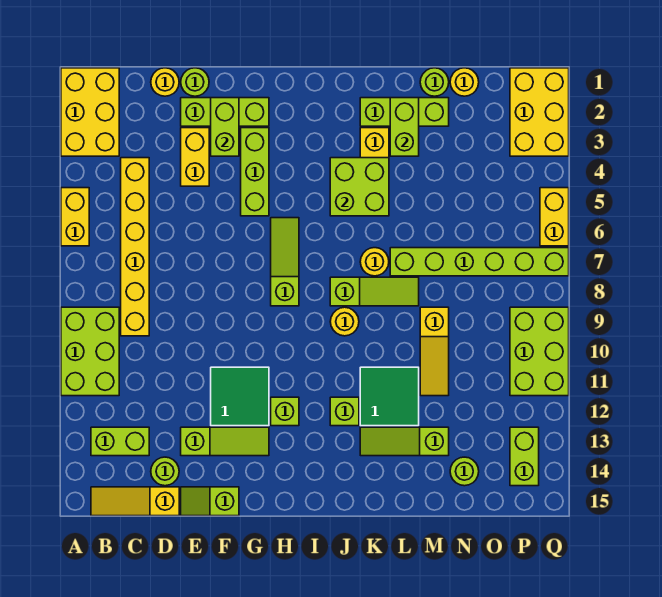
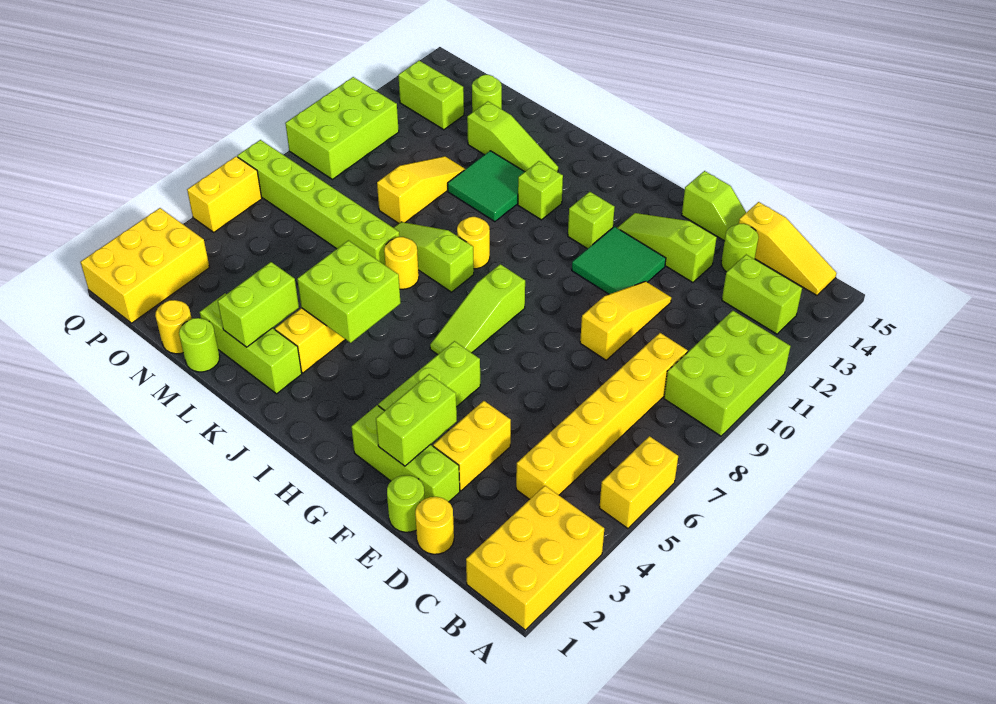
none -> yellow 1x3 slope [580,281,671,360]
lime 1x2 brick [510,427,539,486] -> lime 1x2 brick turned to [398,61,464,130]

